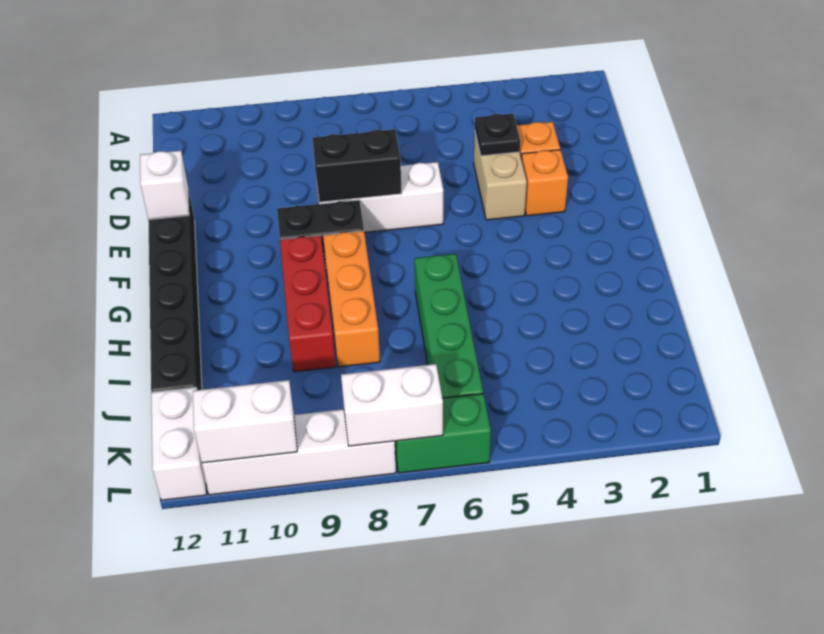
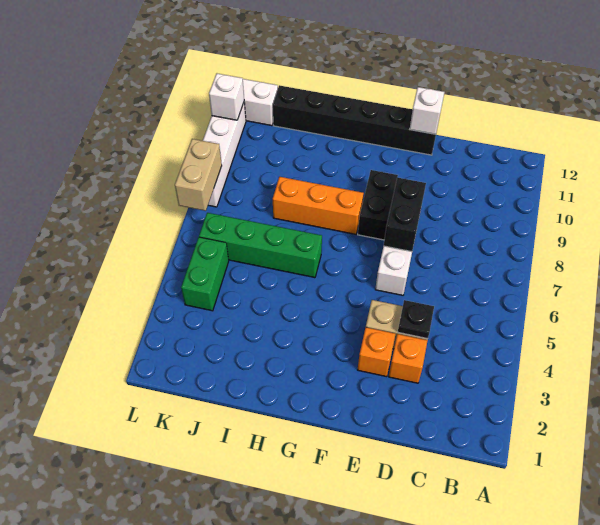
red 1x3 brick [280,235,336,372] -> none
green 1x2 brick [395,394,491,473] -> green 1x2 brick moved to [181,237,229,311]
white 1x2 brick [341,364,443,446] -> tan 1x2 brick [175,139,222,211]
white 1x2 brick [193,380,297,463] -> white 1x1 brick [209,74,244,120]

